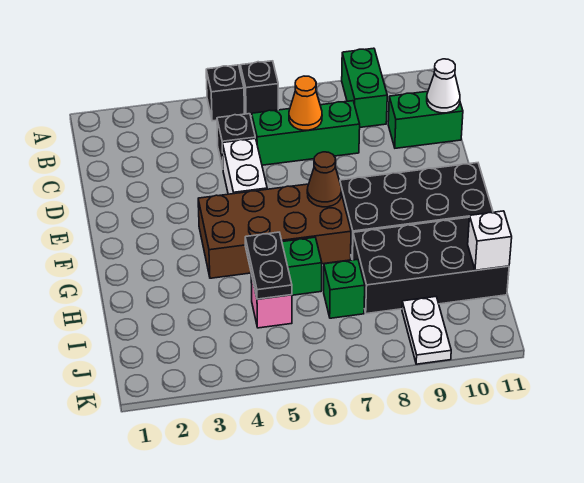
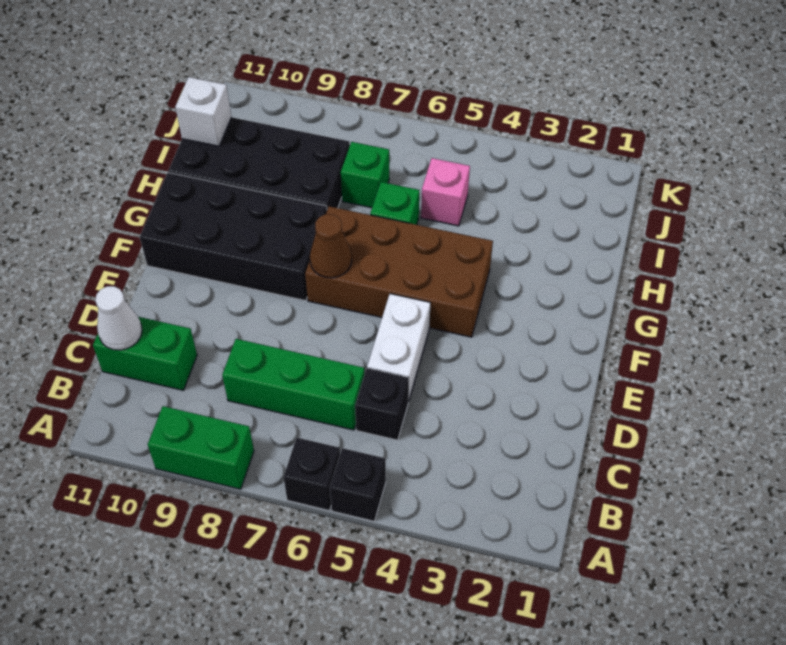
green 1x2 brick [342,48,387,127] -> green 1x2 brick turned to [148,406,254,489]
orange 1x1 cone [289,76,322,130] -> none
black 1x2 plate [245,232,292,299] -> none
white 1x2 plate [402,297,451,364] -> none

